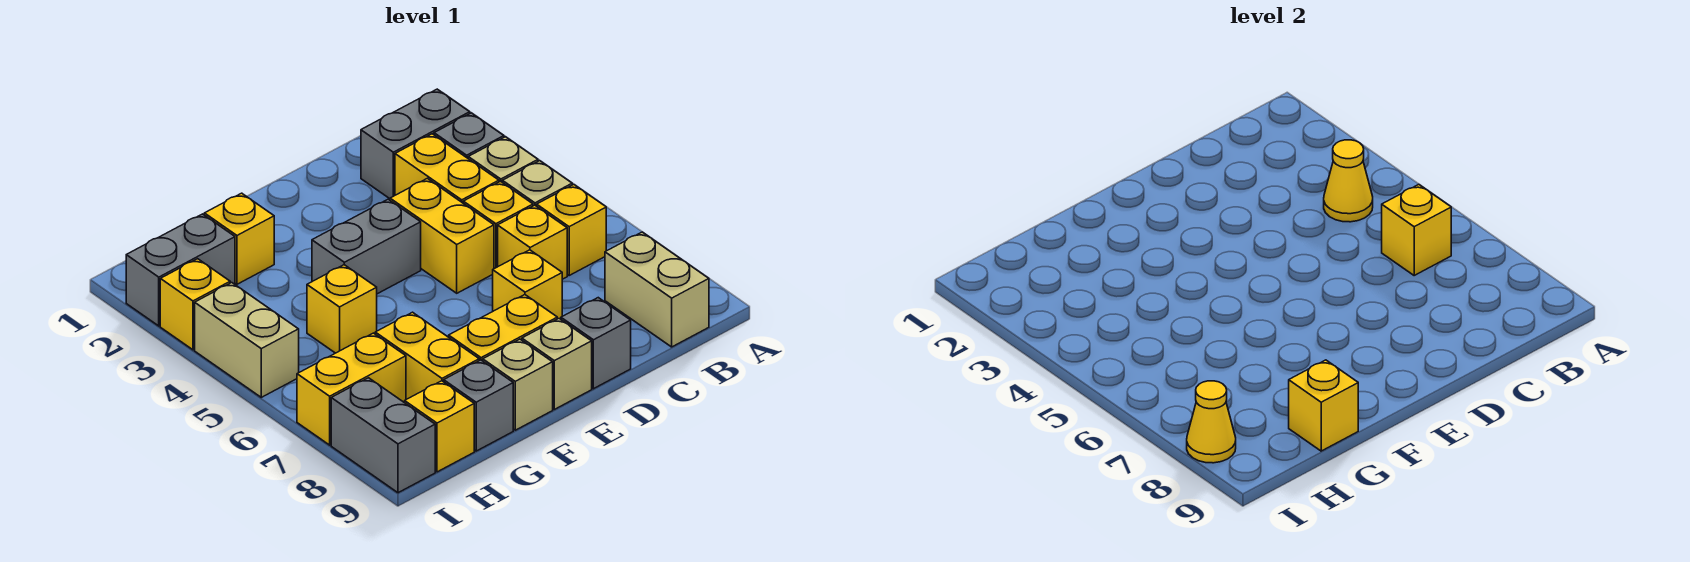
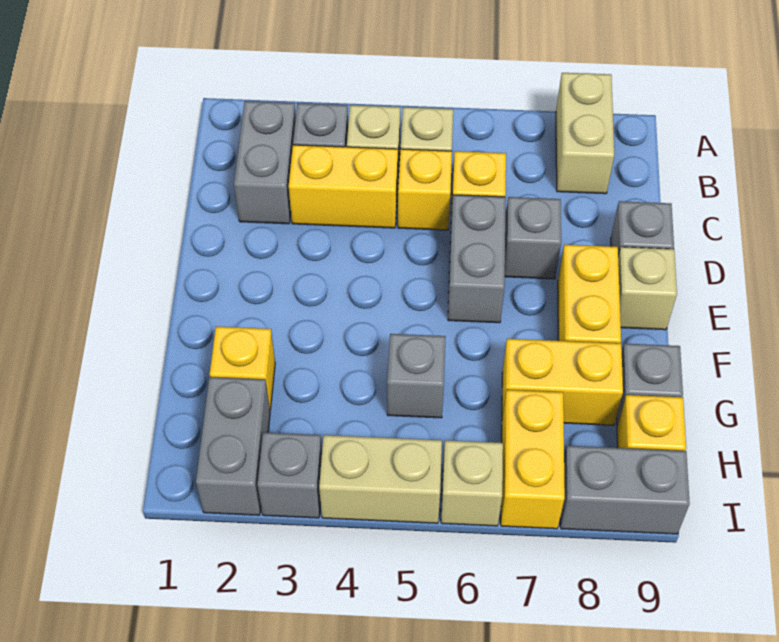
yellow 1x1 cone [1324,140,1373,222] -> none
yellow 1x1 brick [537,185,606,275] -> none
yellow 1x1 brick [1382,185,1451,275] -> none
tan 1x2 brick [605,232,709,347] -> tan 1x2 brick turned to [556,73,614,194]
yellow 1x2 brick [390,178,494,293] -> none
yellow 1x1 brick [493,250,562,319] -> grey 1x1 brick [505,197,561,279]
grey 1x2 brick [312,199,421,294] -> grey 1x2 brick moved to [448,195,506,323]
tan 1x1 brick [483,339,553,430] -> tan 1x1 brick moved to [441,440,503,526]
yellow 1x1 brick [307,265,377,353] -> grey 1x1 brick [387,334,446,418]
yellow 1x1 brick [1289,360,1358,451] -> none
yellow 1x1 brick [160,259,230,350] -> grey 1x1 brick [257,432,322,518]
yellow 1x1 cone [1187,381,1236,463] -> none

